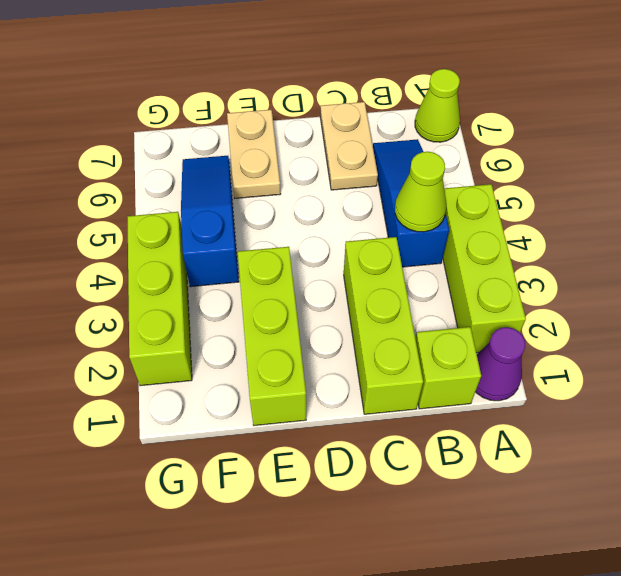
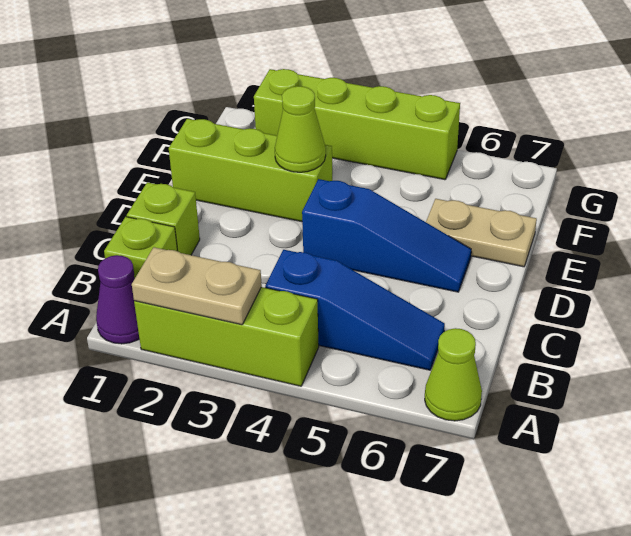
lime 1x1 cone [395,152,446,232] -> lime 1x1 cone moved to [275,86,326,172]
lime 1x3 brick [344,237,423,414] -> lime 1x1 brick [127,182,200,255]
tan 1x2 plate [320,102,378,190] -> tan 1x2 plate moved to [132,247,262,325]
blue 1x3 slope [181,156,239,287] -> blue 1x3 slope moved to [302,179,471,292]
lime 1x3 brick [127,212,192,386] -> lime 1x4 brick [254,69,460,180]

